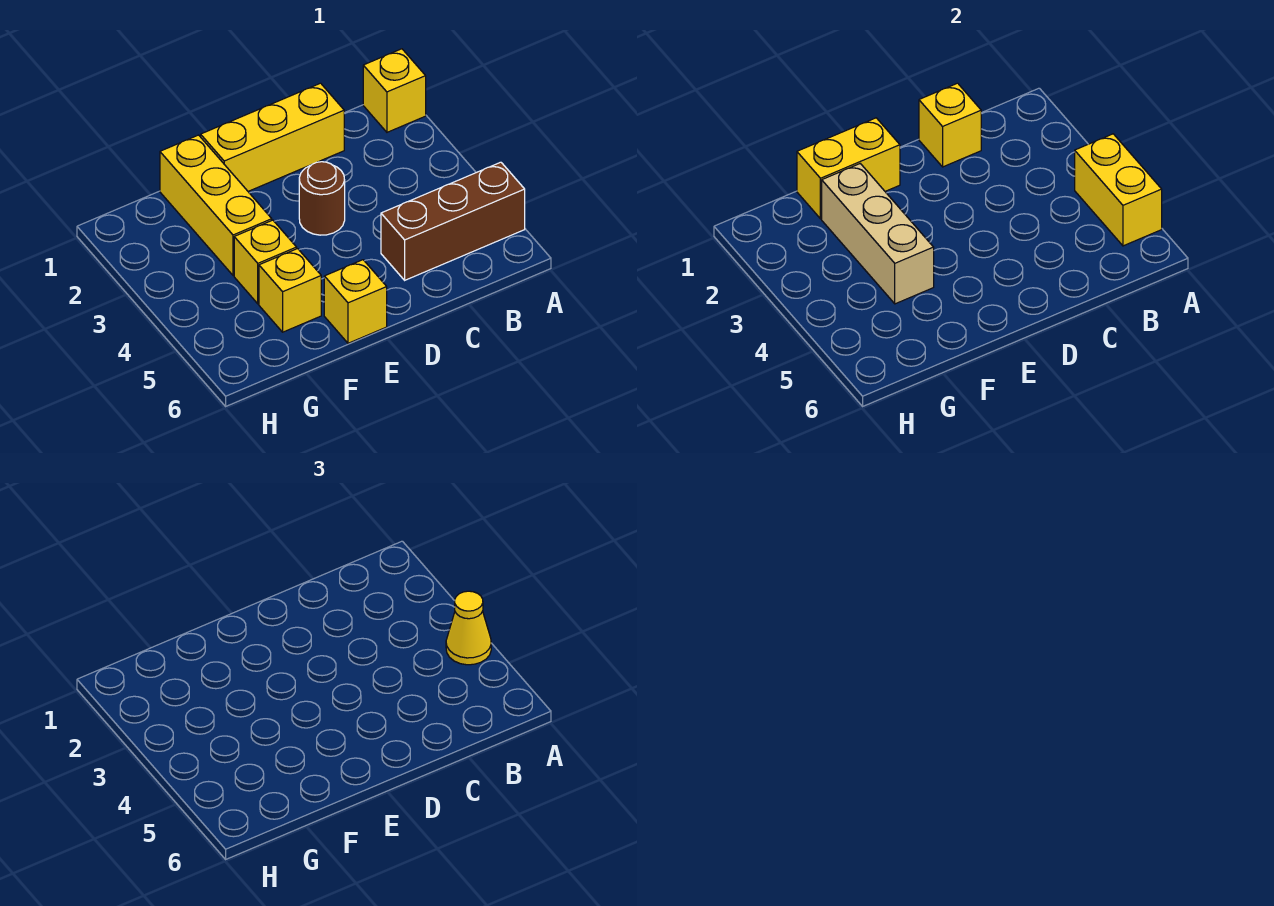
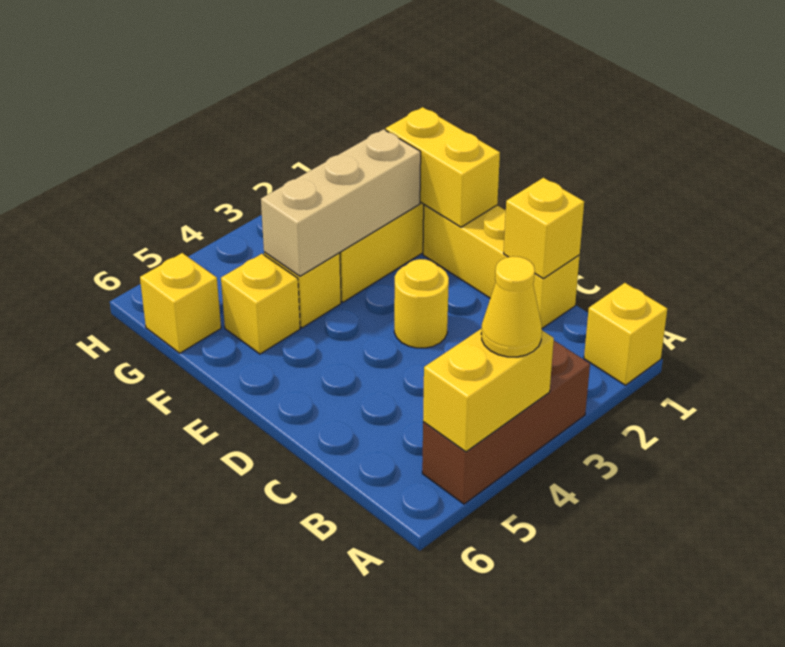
brown 1x3 brick [381,162,525,280] -> brown 1x3 brick turned to [422,341,590,504]
brown 1x1 round brick [299,162,345,235] -> yellow 1x1 round brick [394,259,449,348]
yellow 1x1 brick [324,260,387,343] -> yellow 1x1 brick moved to [140,253,221,353]

